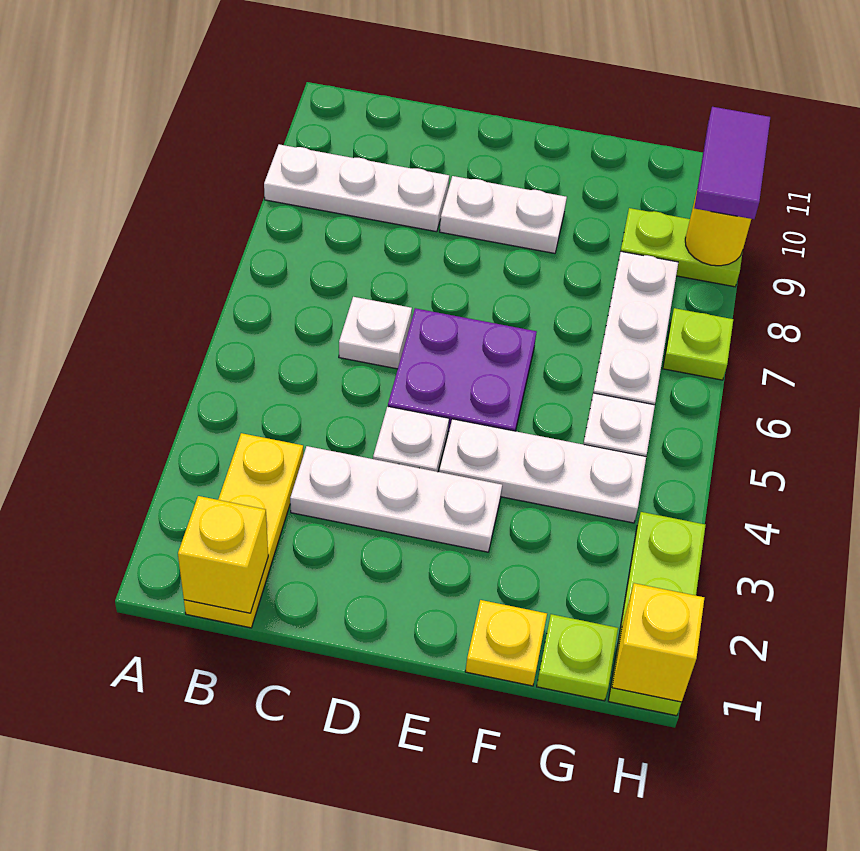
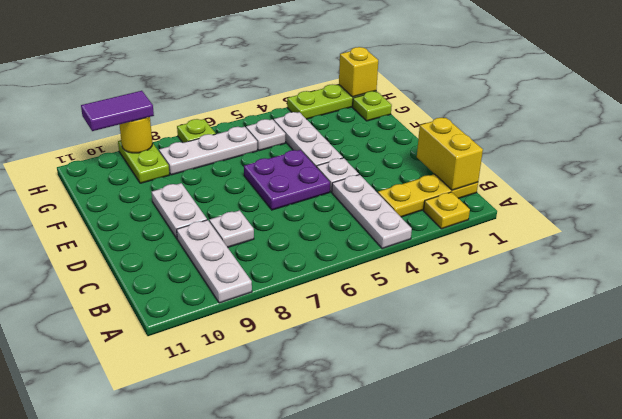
yellow 1x1 brick [178,496,268,613] -> yellow 1x2 brick [417,118,483,190]
white 1x3 plate [290,446,502,552] -> white 1x3 plate moved to [332,175,412,248]
white 1x1 plate [339,297,412,369] -> white 1x1 plate moved to [209,210,254,247]
yellow 1x1 plate [465,600,547,686] -> yellow 1x1 plate moved to [424,192,470,229]

